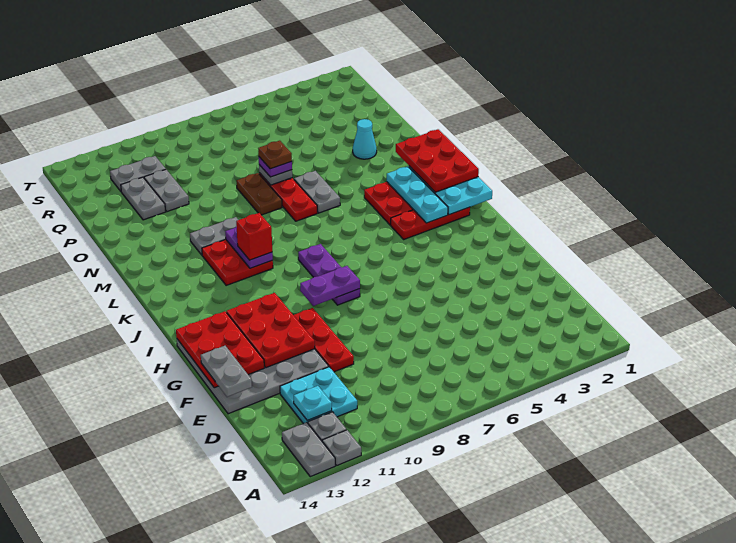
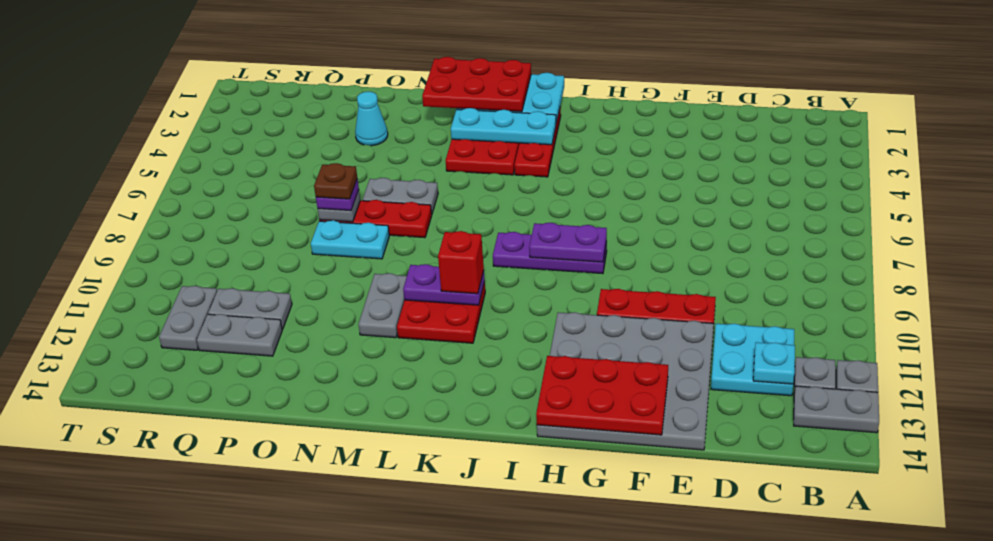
grey 1x2 plate [201,346,252,397] -> none
red 2x3 plate [226,293,315,368] -> none
purple 1x2 plate [300,266,360,306] -> purple 1x2 plate turned to [529,223,607,262]
brown 1x2 plate [236,173,282,215] -> cyan 1x2 plate [311,220,389,259]

